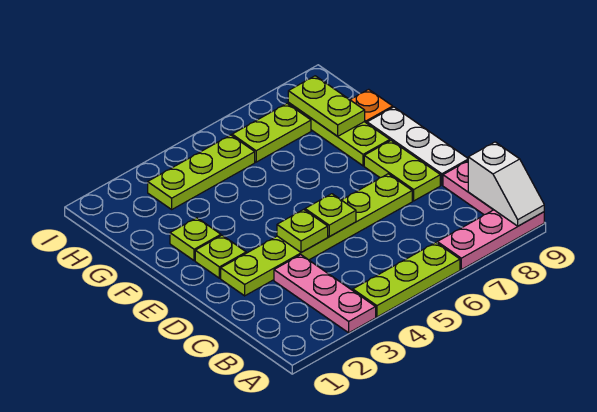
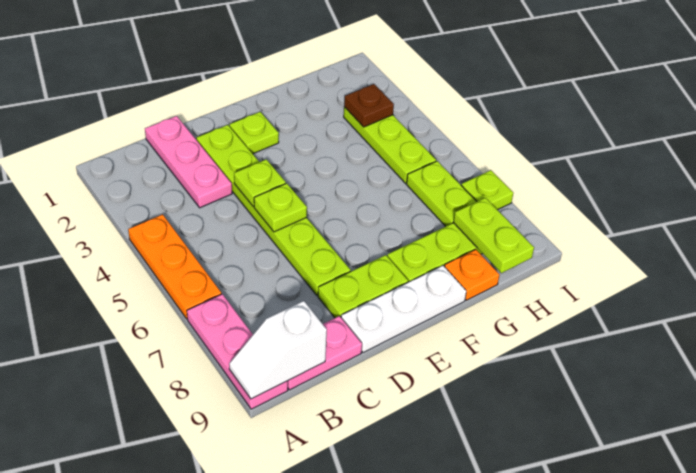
pink 1x3 plate [274,255,376,333] -> pink 1x3 plate turned to [145,116,232,208]
lime 1x3 plate [353,243,460,317] -> orange 1x3 plate [128,214,221,319]
lime 1x1 plate [170,218,221,261] -> lime 1x1 plate moved to [461,170,513,210]
lime 1x2 plate [288,76,365,136] -> lime 1x2 plate turned to [453,198,534,273]
none -> brown 1x1 plate [344,84,394,127]

